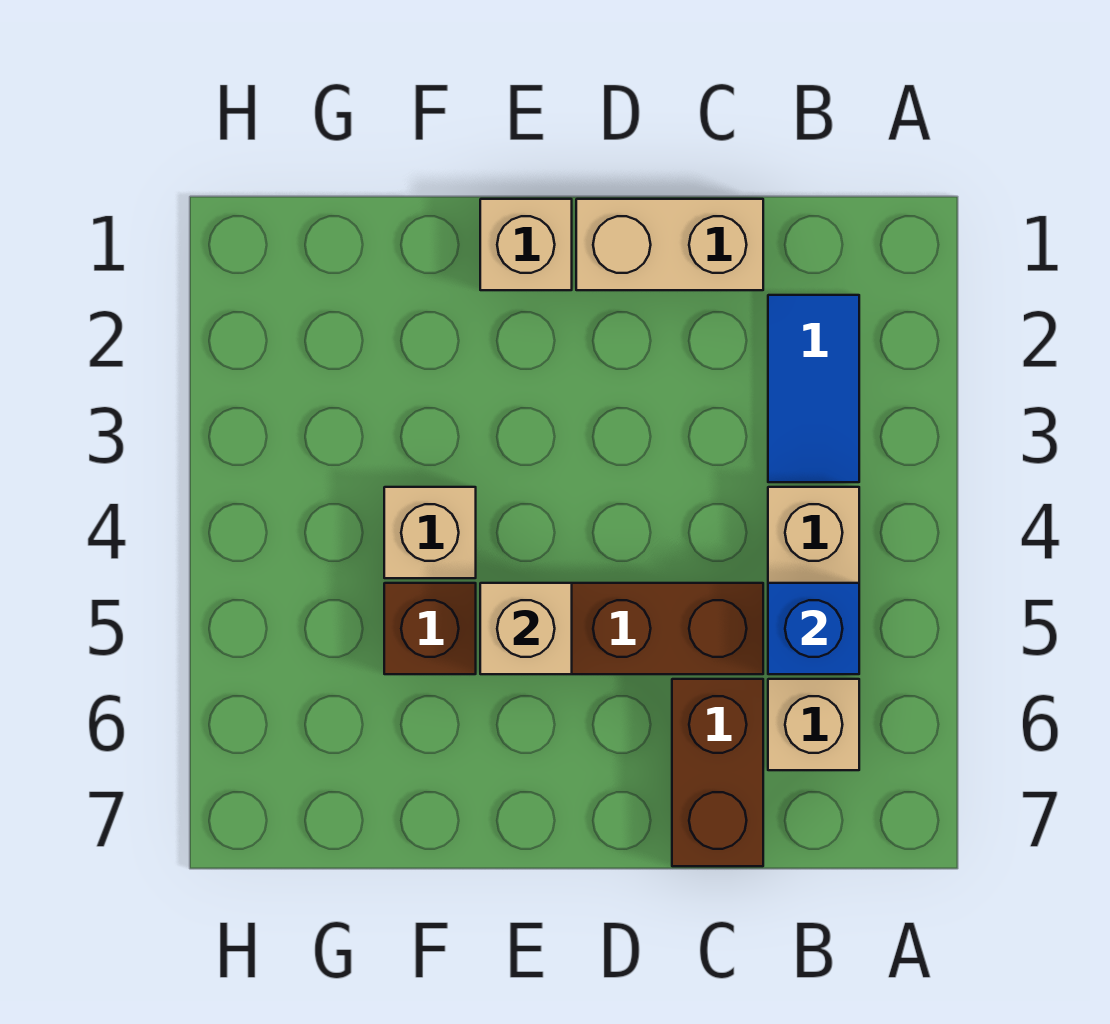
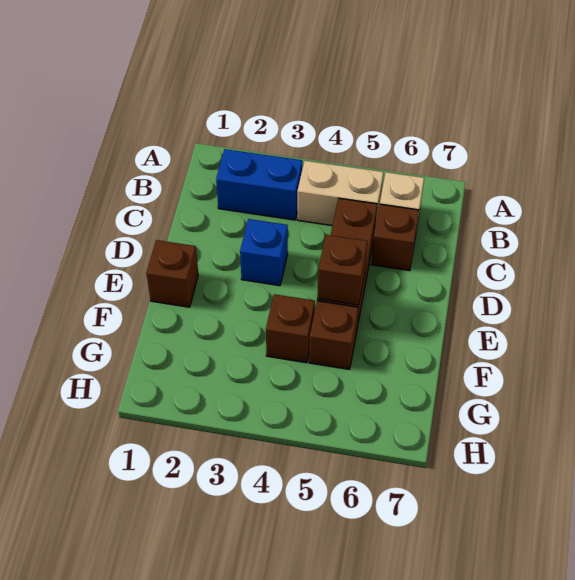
blue 1x2 tile [768,295,859,482] -> blue 1x2 brick [216,149,302,220]
blue 1x1 brick [768,583,859,674] -> blue 1x1 brick moved to [240,219,288,286]
tan 1x2 brick [576,199,763,290] -> none
brown 1x2 brick [672,679,763,866] -> brown 1x1 brick [371,204,419,271]
tan 1x1 brick [480,199,572,290] -> brown 1x1 brick [146,240,198,307]
tan 1x1 brick [480,583,572,674] -> brown 1x1 brick [317,235,368,305]
tan 1x1 brick [384,487,476,578] -> brown 1x1 brick [266,294,315,363]

